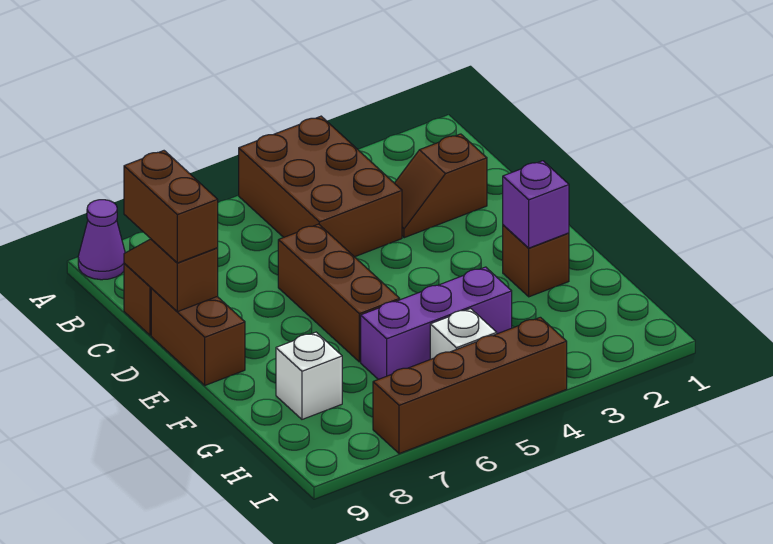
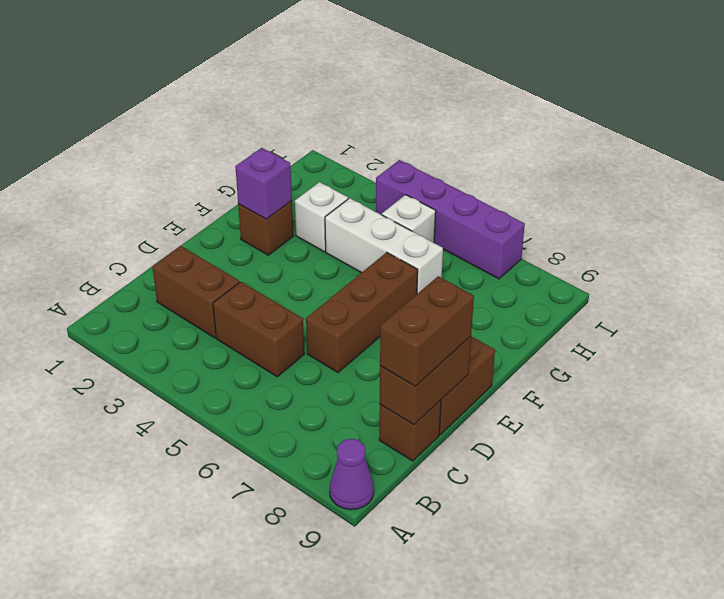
brown 2x3 brick [239,116,402,257] -> brown 1x2 brick [213,282,304,377]
brown 1x2 slope [395,134,487,238] -> brown 1x2 brick [152,246,240,338]
brown 1x2 slope [124,239,218,312] -> brown 1x2 brick [380,336,471,425]
purple 1x3 brick [361,267,512,379] -> white 1x3 brick [325,198,443,294]
white 1x1 brick [276,332,342,419] -> white 1x1 brick moved to [295,182,348,252]
brown 1x4 brick [373,317,567,454] -> purple 1x4 brick [376,160,525,279]

